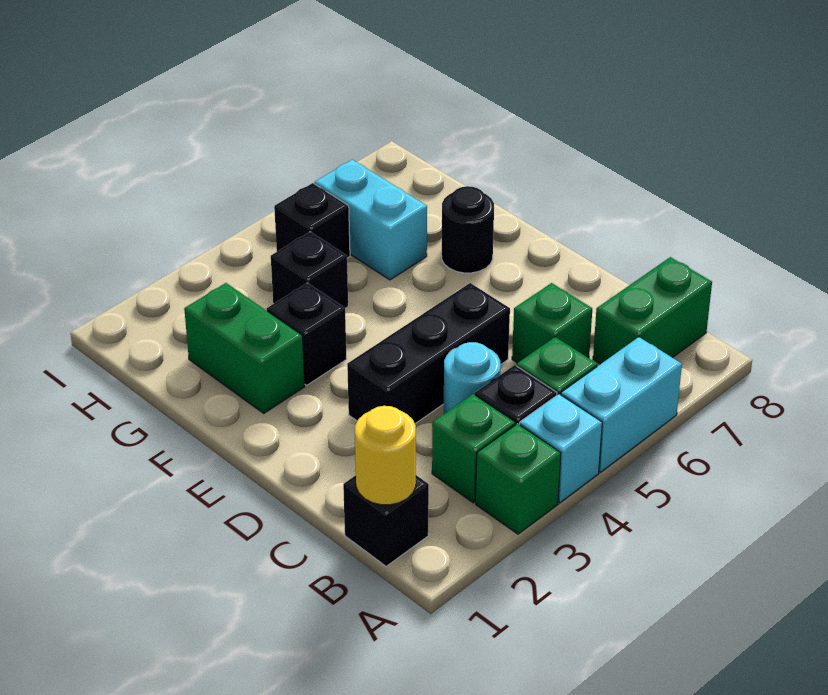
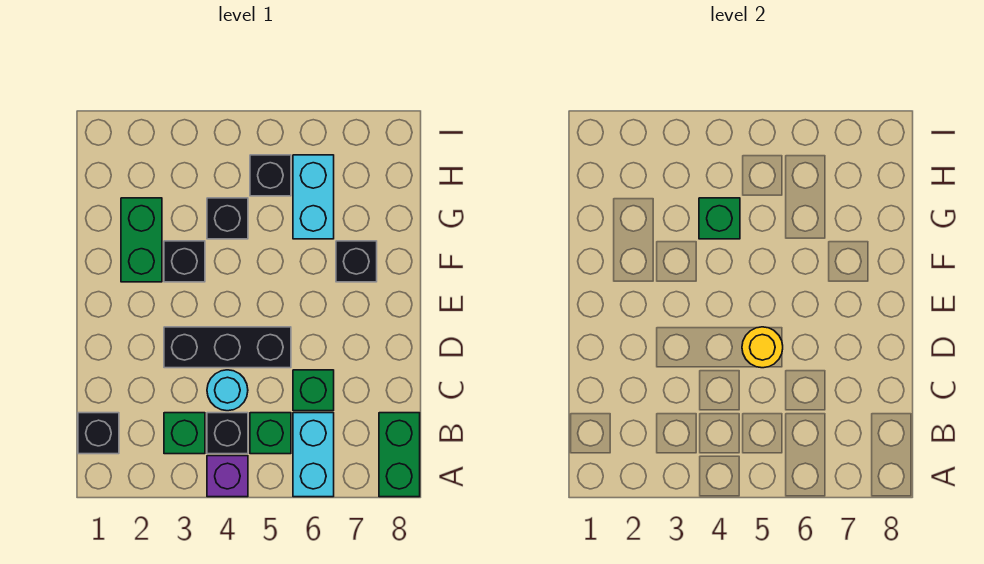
green 1x1 brick [476,424,561,534] -> green 1x1 brick moved to [699,198,740,239]
cyan 1x1 brick [519,394,602,503] -> purple 1x1 brick [207,456,248,497]
cyan 1x2 brick [561,337,682,472] -> cyan 1x2 brick turned to [293,413,334,497]
yellow 1x1 round brick [355,406,416,505] -> yellow 1x1 round brick moved to [742,327,783,368]
green 1x2 brick [593,257,712,364] -> green 1x2 brick turned to [379,413,420,497]
black 1x1 round brick [441,186,494,273] -> black 1x1 brick [336,241,377,282]

